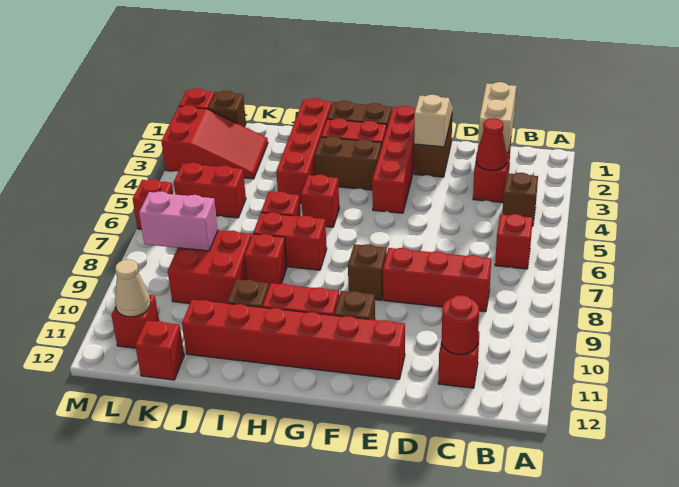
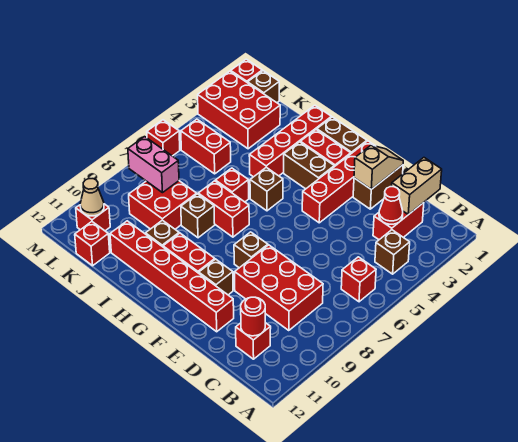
red 1x3 brick [383,248,491,312] -> red 2x3 brick [235,245,323,330]
red 1x1 brick [301,174,339,227] -> brown 1x1 brick [250,167,283,211]
red 1x1 brick [245,234,287,286] -> brown 1x1 brick [181,194,215,238]
red 2x3 slope [161,105,268,179] -> red 2x3 brick [198,71,280,149]

